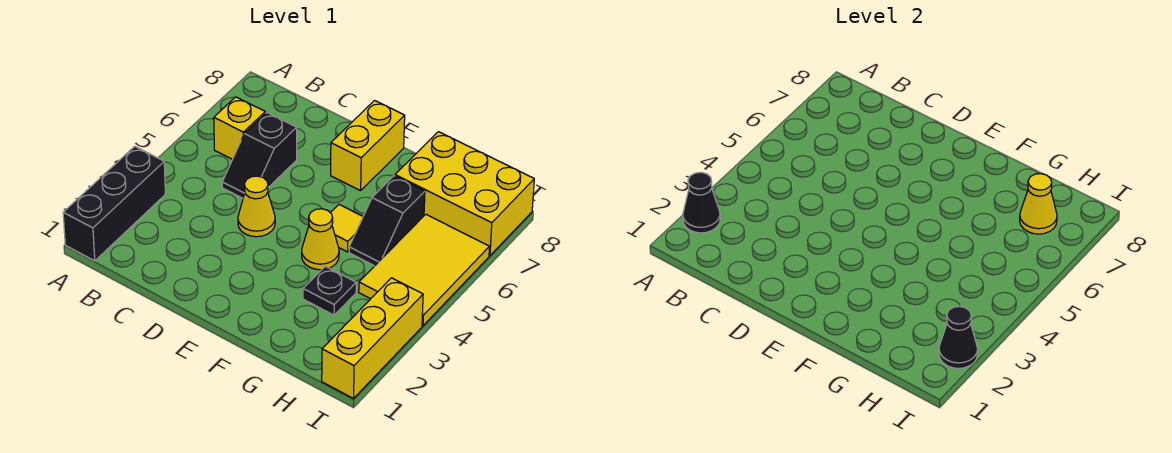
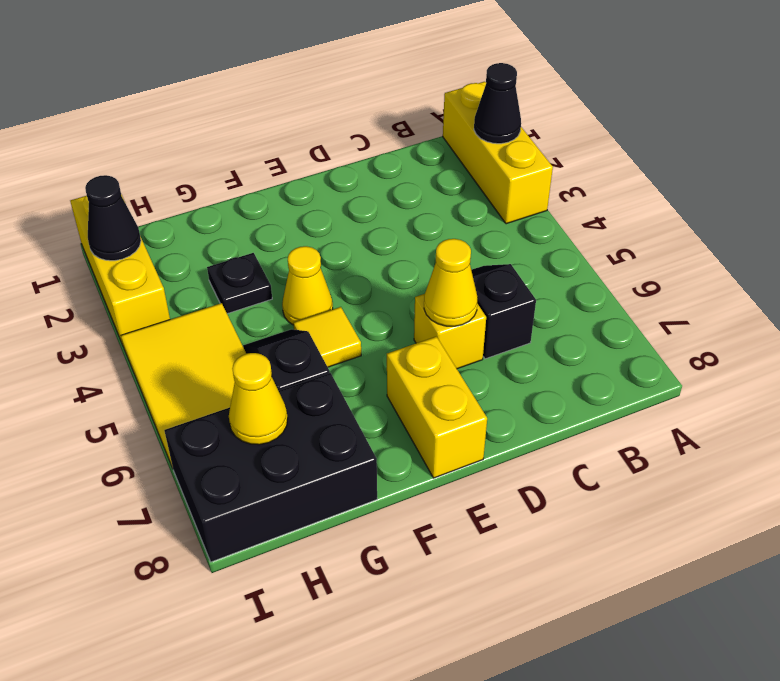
black 1x3 brick [63,146,165,261] -> yellow 1x3 brick [443,82,553,224]
yellow 1x1 brick [214,97,265,159] -> yellow 1x1 brick moved to [414,294,486,369]
yellow 1x1 cone [238,176,275,237] -> yellow 1x1 cone moved to [424,239,478,326]
yellow 2x3 brick [395,132,534,256] -> black 2x3 brick [164,373,377,562]

